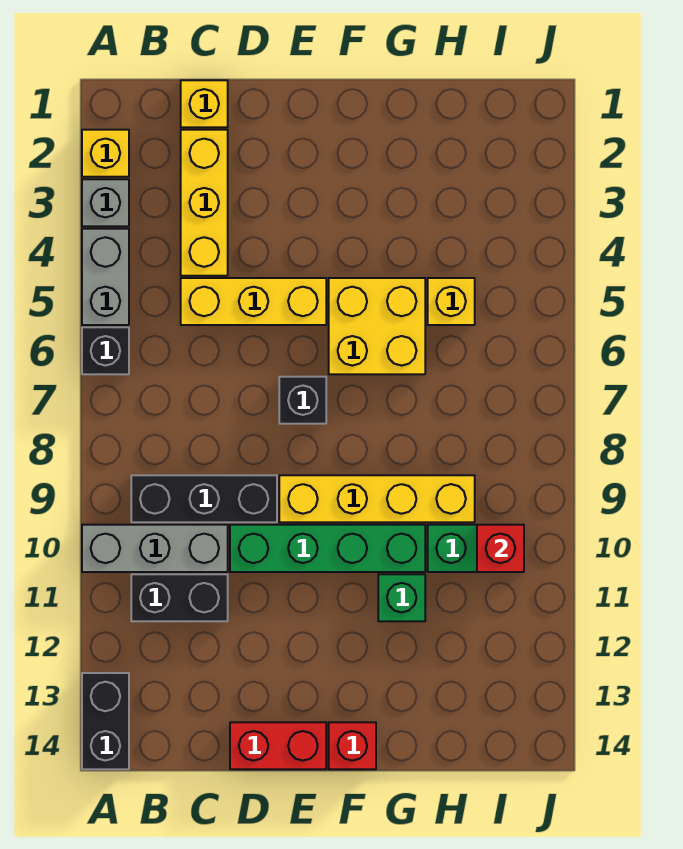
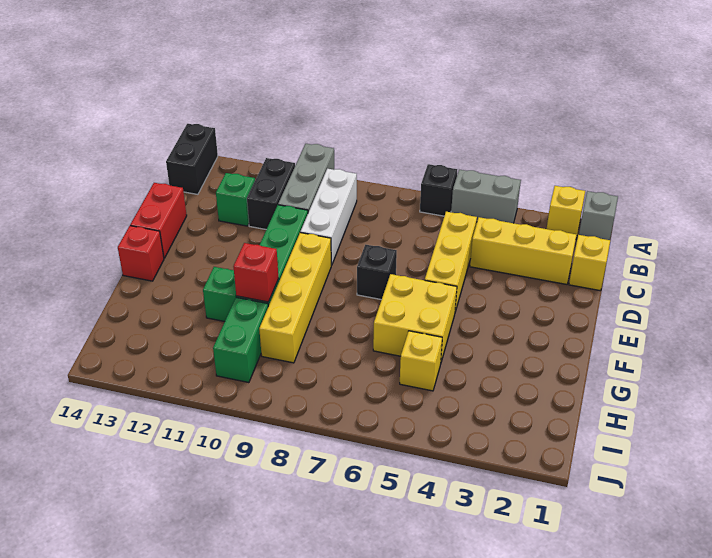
grey 1x1 brick [82,179,129,226] -> grey 1x1 brick moved to [579,191,618,240]
black 1x2 brick [82,673,129,769] -> black 1x2 brick turned to [166,124,218,194]
black 1x3 brick [131,475,277,522] -> white 1x3 brick [300,169,357,265]
none -> green 1x1 brick [216,173,255,226]
red 1x1 brick [477,525,524,572] -> red 1x1 brick moved to [233,243,279,302]

